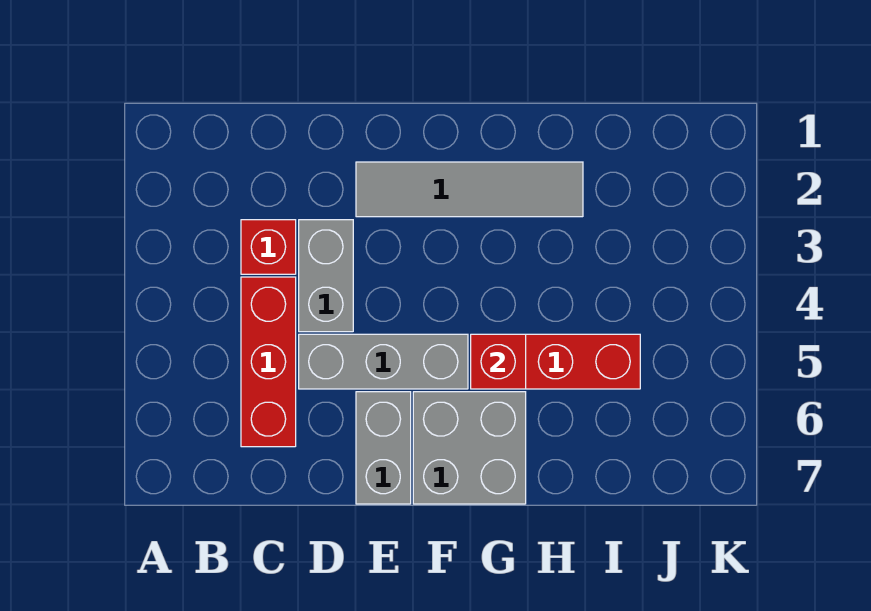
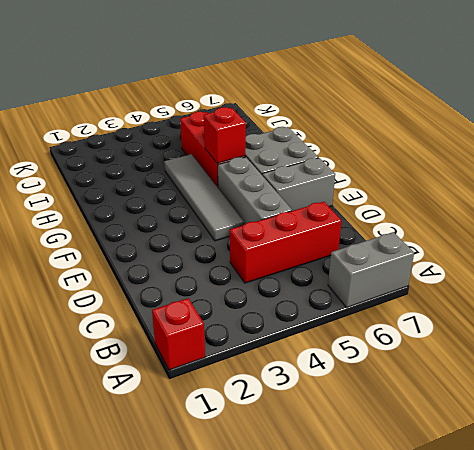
red 1x1 brick [241,220,296,274] -> red 1x1 brick moved to [152,298,205,370]
grey 1x2 brick [299,220,353,332] -> grey 1x2 brick moved to [328,232,414,307]
grey 1x4 tile [356,162,583,217] -> grey 1x4 tile moved to [164,154,244,241]

